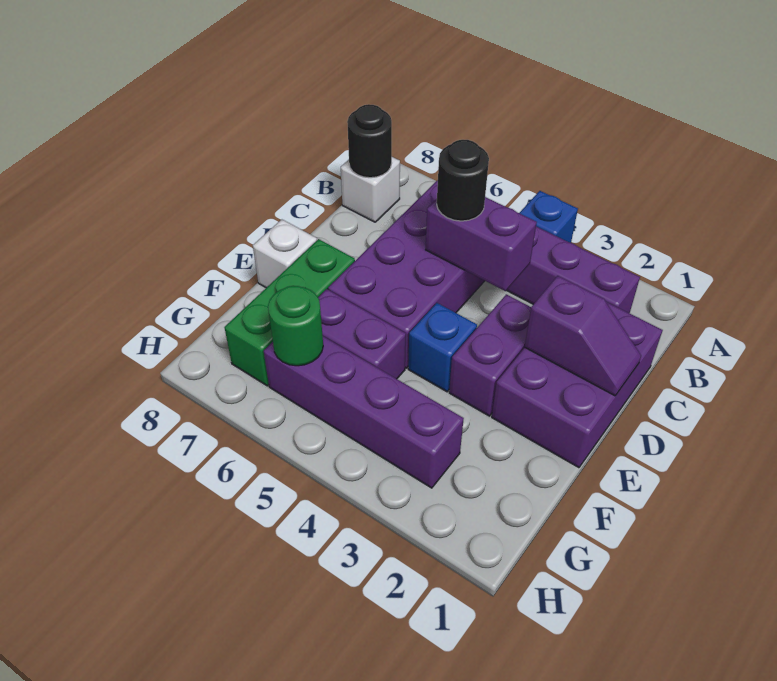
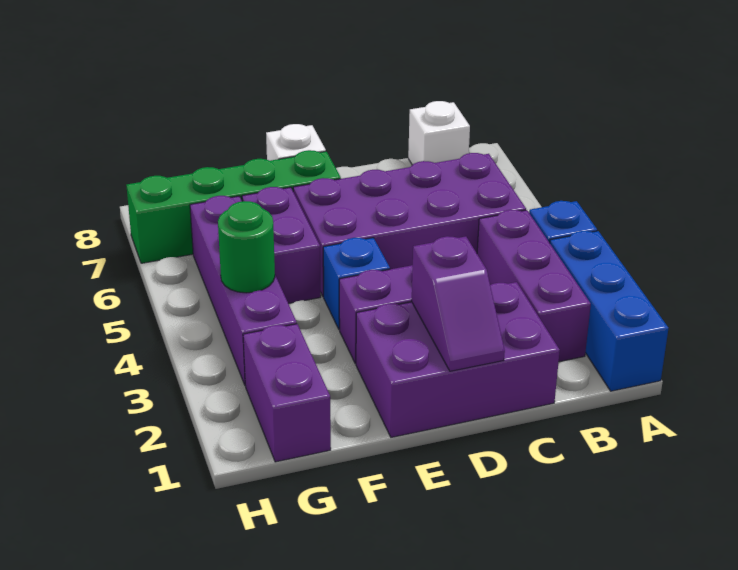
none -> blue 1x3 brick [550,231,669,391]
black 1x1 round brick [347,104,392,178] -> none
purple 1x2 brick [426,197,537,291] -> purple 1x2 brick moved to [243,324,331,462]
black 1x1 round brick [437,140,489,221] -> none
green 1x3 brick [224,239,355,386] -> green 1x4 brick [126,150,341,263]
green 1x1 round brick [268,286,323,366] -> green 1x1 round brick moved to [218,201,275,293]

